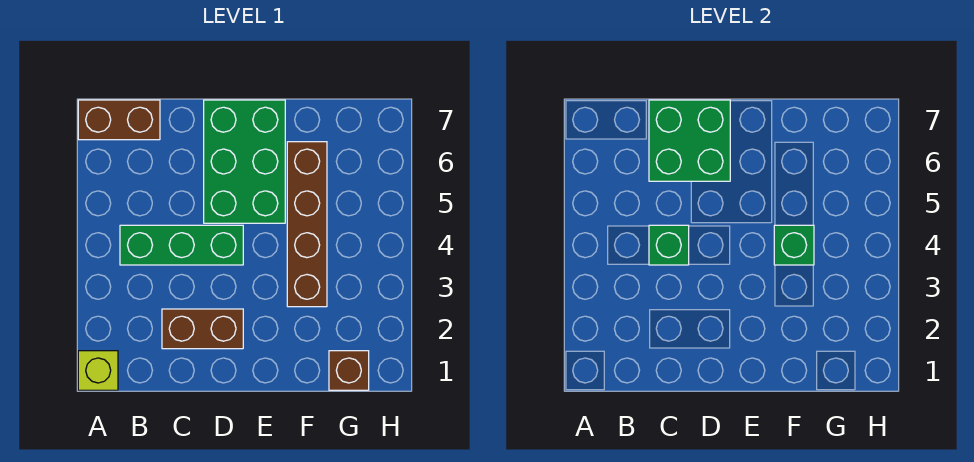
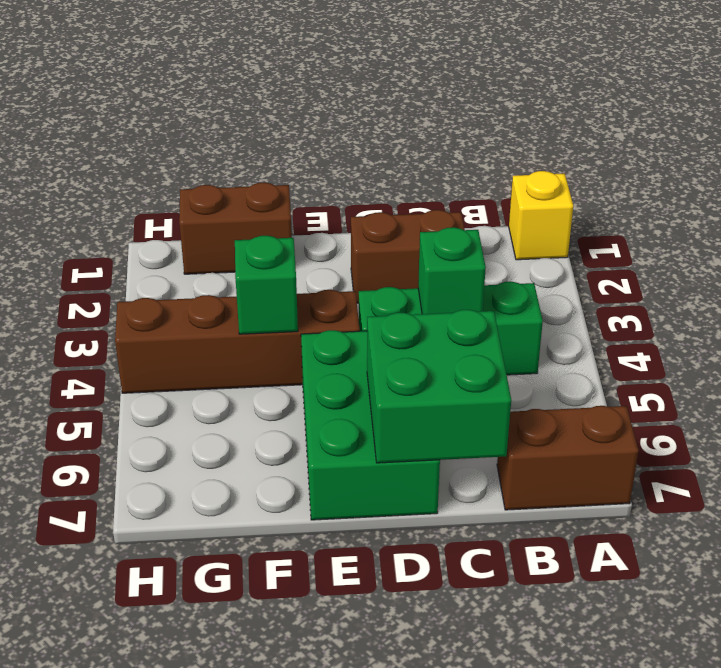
lime 1x1 brick [78,351,118,390] -> yellow 1x1 brick [509,171,573,260]
brown 1x4 brick [287,142,327,307] -> brown 1x4 brick turned to [115,290,360,393]
brown 1x1 brick [329,351,369,390] -> brown 1x2 brick [179,183,292,274]

